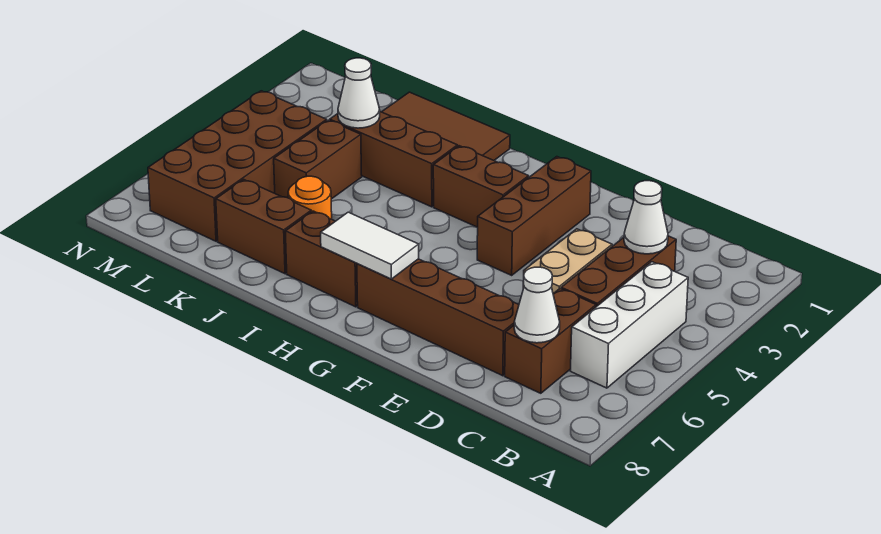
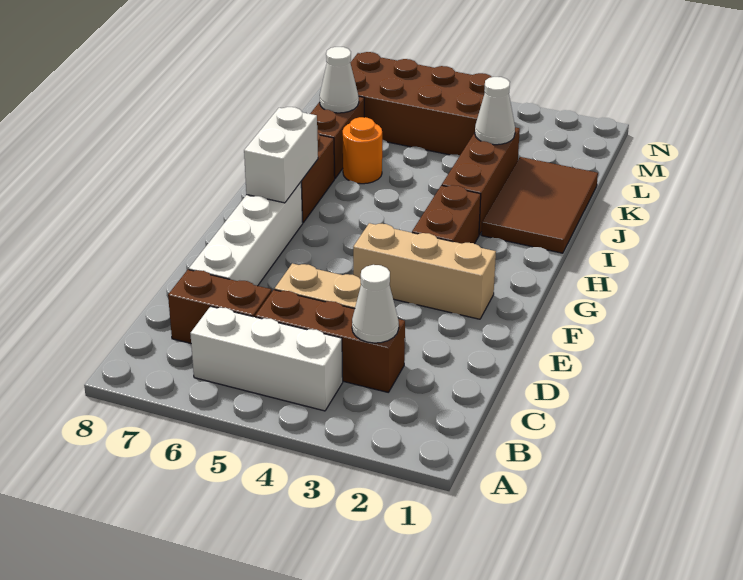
white 1x1 cone [514,267,560,343] -> white 1x1 cone moved to [320,47,359,113]
brown 1x4 brick [357,259,519,376] -> white 1x4 brick [189,182,303,286]
brown 1x3 brick [477,157,591,275] -> tan 1x3 brick [353,223,496,319]
white 1x2 tile [321,212,419,279] -> white 1x2 brick [244,107,318,203]
brown 1x2 brick [274,120,362,199] -> none

